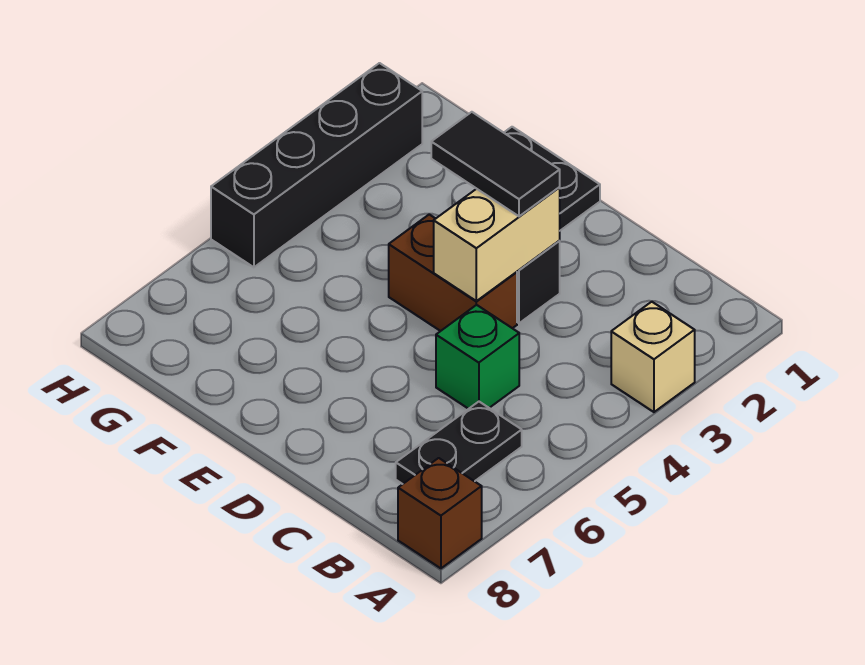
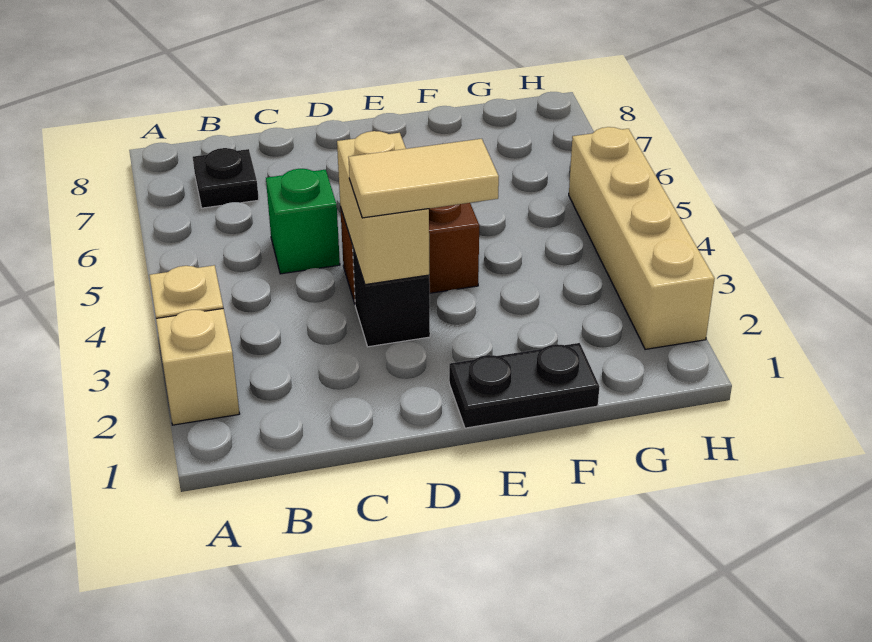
none -> tan 1x1 brick [156,308,239,425]
brown 1x1 brick [398,458,482,568] -> none
black 1x2 plate [396,402,522,484] -> black 1x1 plate [193,148,259,208]
black 1x2 tile [431,112,560,216] -> tan 1x2 tile [348,139,499,218]
black 1x4 brick [211,63,422,267] -> tan 1x4 brick [569,127,715,349]

